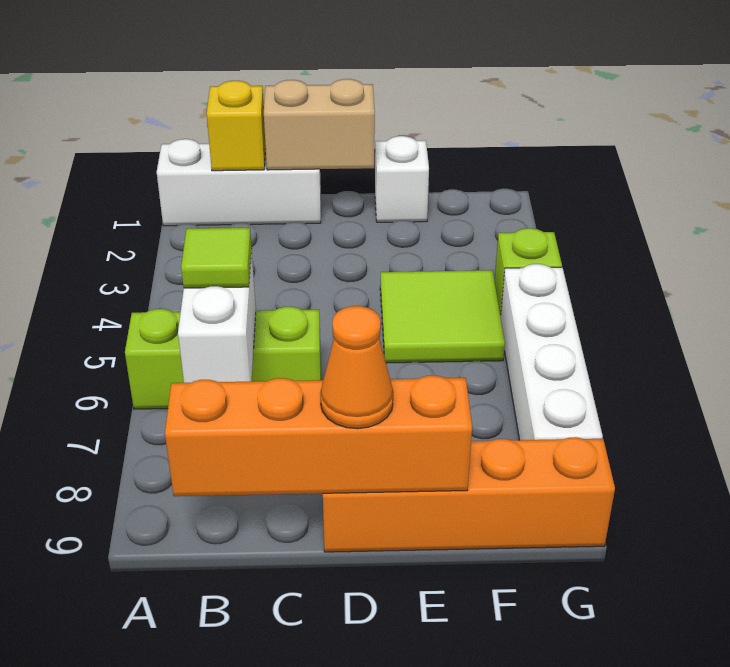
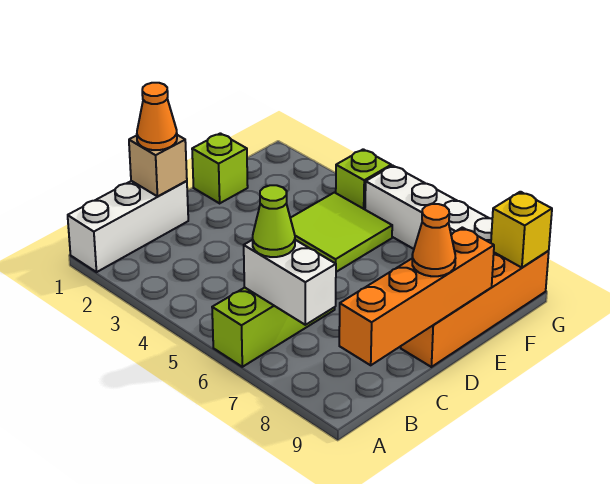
yellow 1x1 brick [207,81,266,171] -> yellow 1x1 brick moved to [491,192,552,268]
lime 1x1 tile [181,228,252,288] -> lime 1x1 cone [253,185,295,257]
tan 1x2 brick [264,79,375,170] -> tan 1x1 brick [129,135,187,196]
none -> orange 1x1 cone [137,83,177,150]
white 1x1 brick [375,136,429,222] -> lime 1x1 brick [192,133,248,203]

